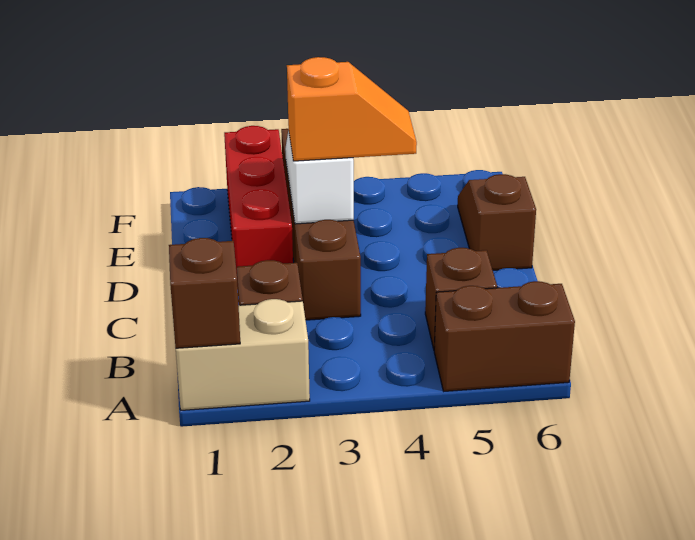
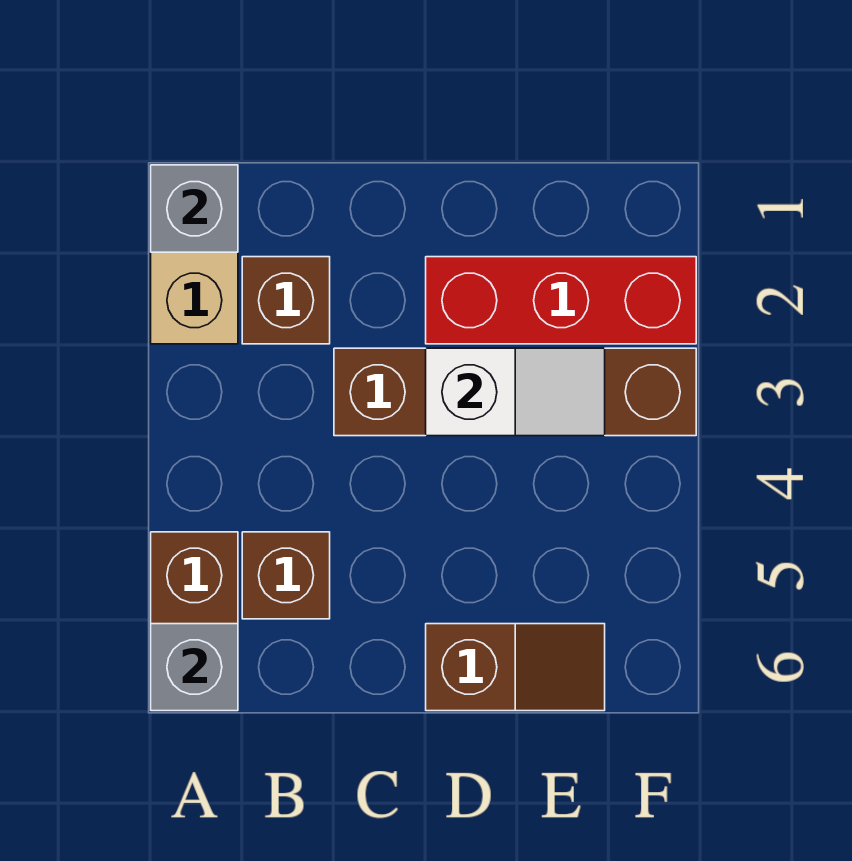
brown 1x1 brick [169,238,240,348] -> grey 1x1 brick [151,165,238,252]
none -> grey 1x1 brick [151,624,238,711]
orange 1x2 slope [287,57,417,161] -> none

